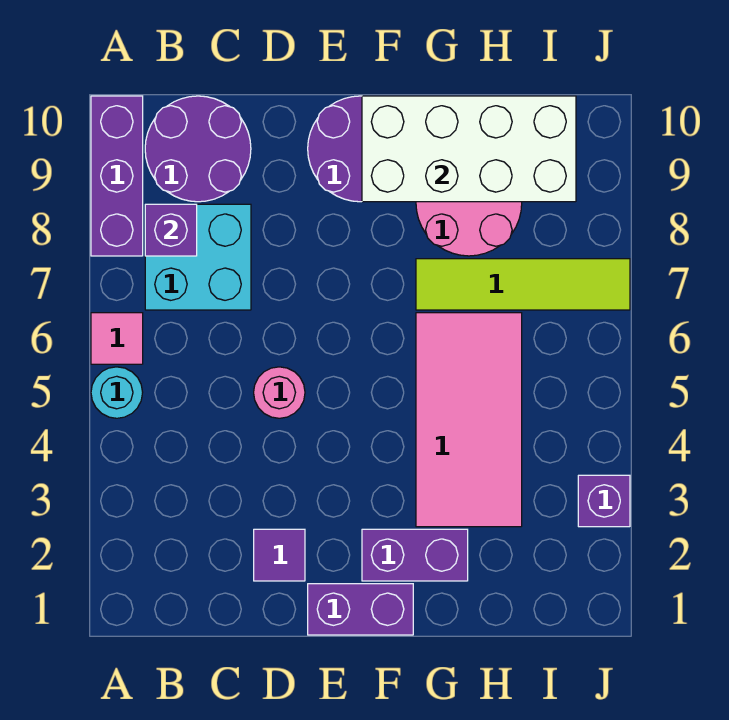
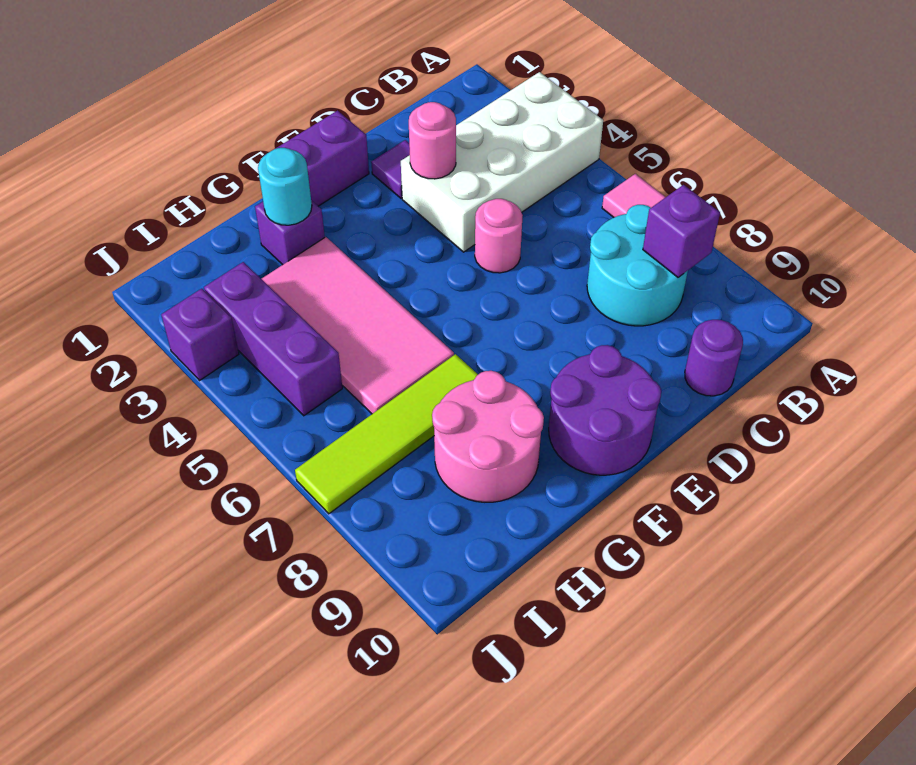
cyan 1x1 round brick [91,367,143,418] -> cyan 1x1 round brick moved to [258,148,312,225]
purple 1x3 brick [91,96,143,256] -> purple 1x3 brick moved to [204,262,342,416]
cyan 2x2 brick [145,204,251,310] -> cyan 2x2 round brick [587,205,688,326]
purple 2x2 round brick [145,96,251,202] -> purple 1x1 round brick [685,320,743,396]
none -> pink 1x1 round brick [409,102,456,179]
purple 1x2 brick [362,529,468,581] -> purple 1x1 brick [255,200,325,265]
white 2x4 brick [362,96,576,202] -> white 2x4 brick moved to [401,72,603,252]

